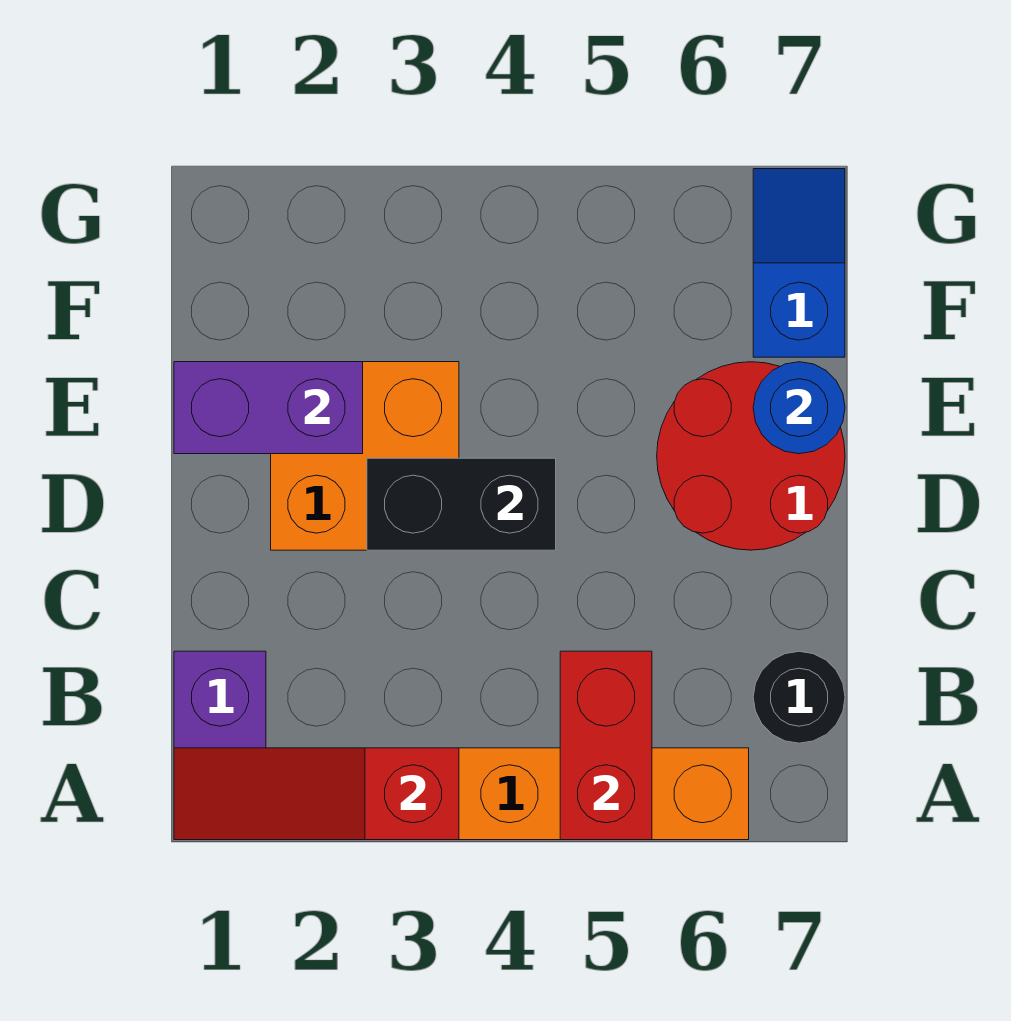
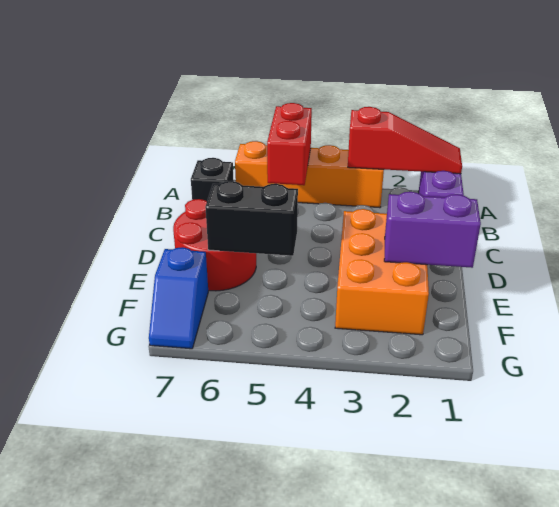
black 1x1 round brick [753,651,845,743] -> black 1x1 brick [191,158,234,201]
orange 2x2 brick [271,362,459,550] -> orange 2x3 brick [335,209,429,335]
black 1x2 brick [367,458,556,550] -> black 1x2 brick moved to [205,181,298,256]
blue 1x1 round brick [753,362,845,454] -> none

